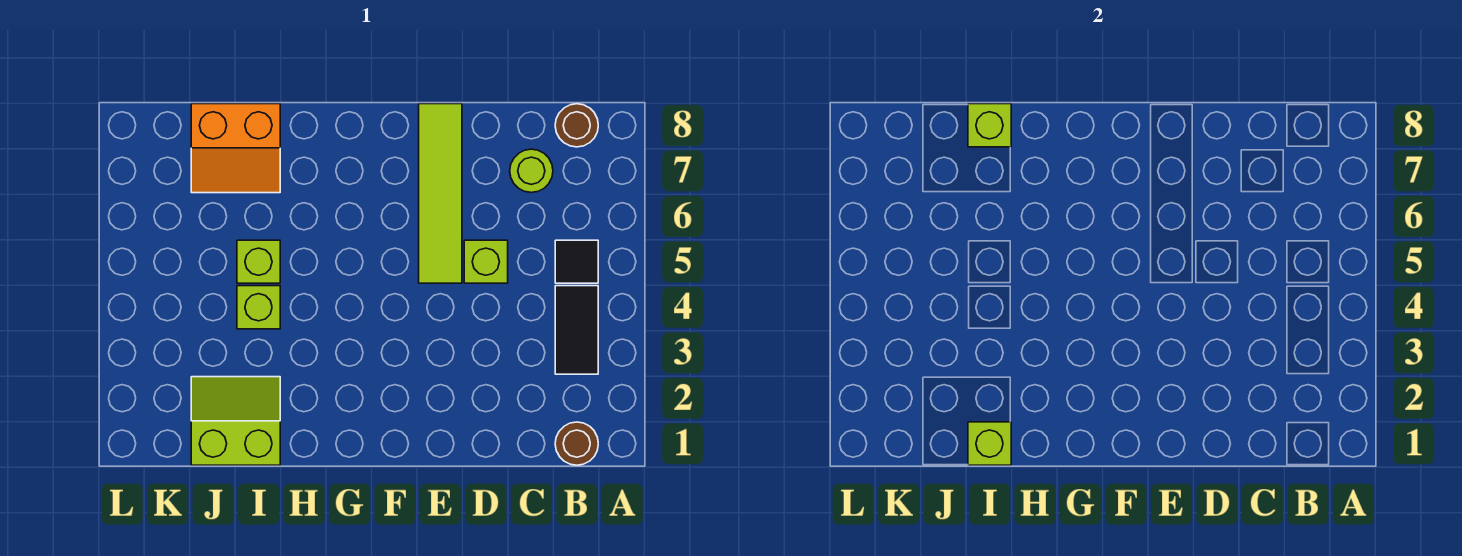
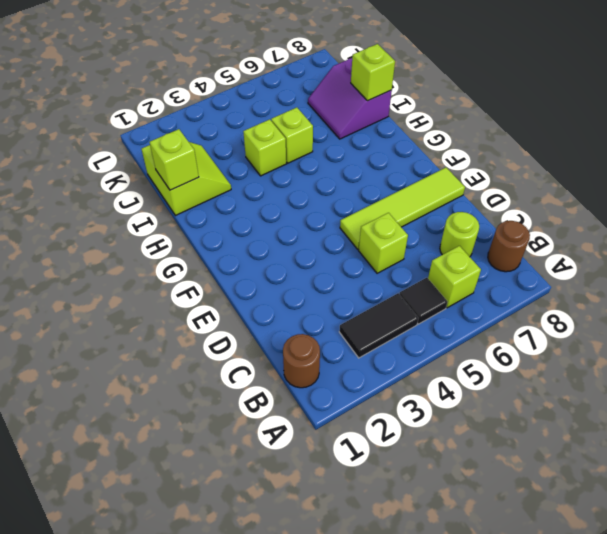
none -> lime 1x1 brick [428,246,481,308]
orange 2x2 slope [191,104,280,193] -> purple 2x2 slope [308,58,392,139]

